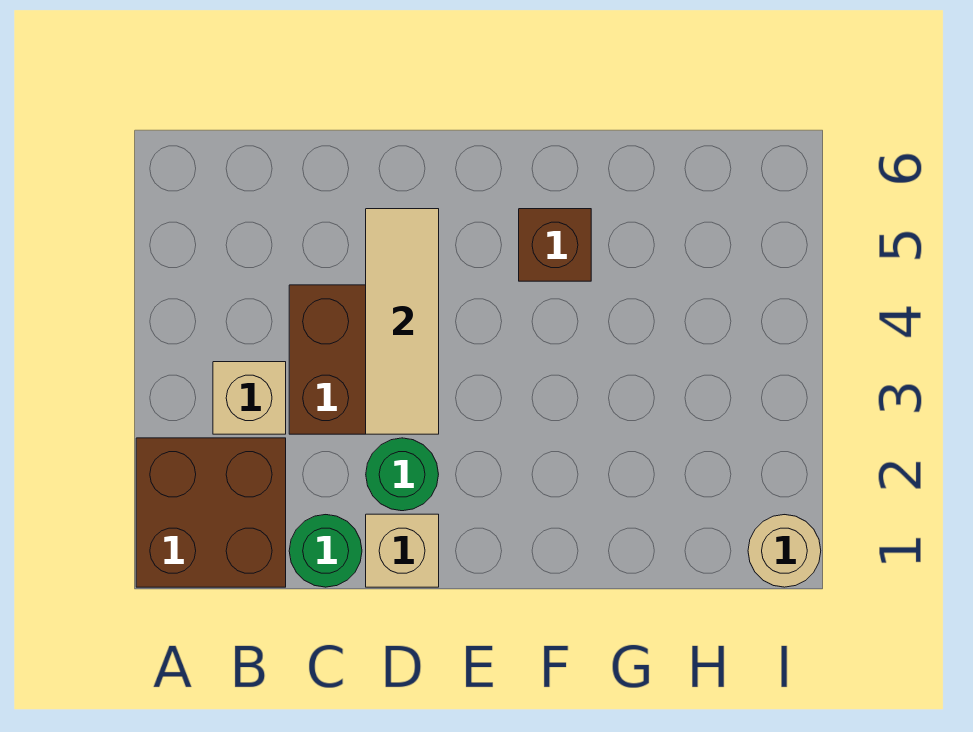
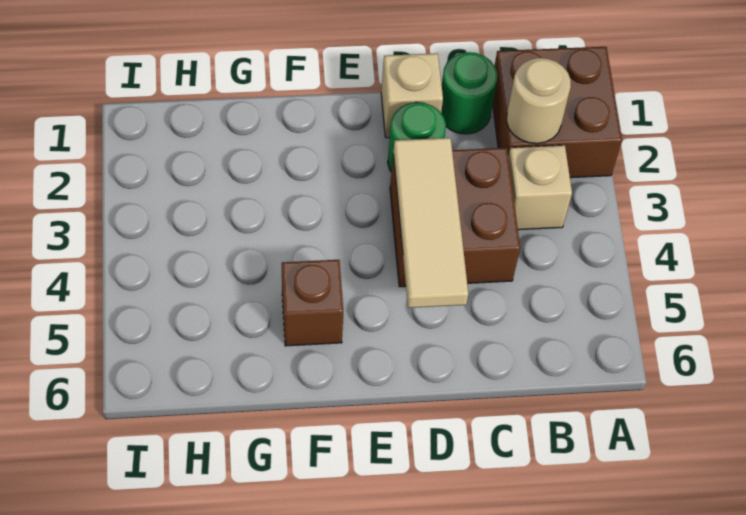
tan 1x1 round brick [748,515,821,587] -> tan 1x1 round brick moved to [507,58,571,144]

